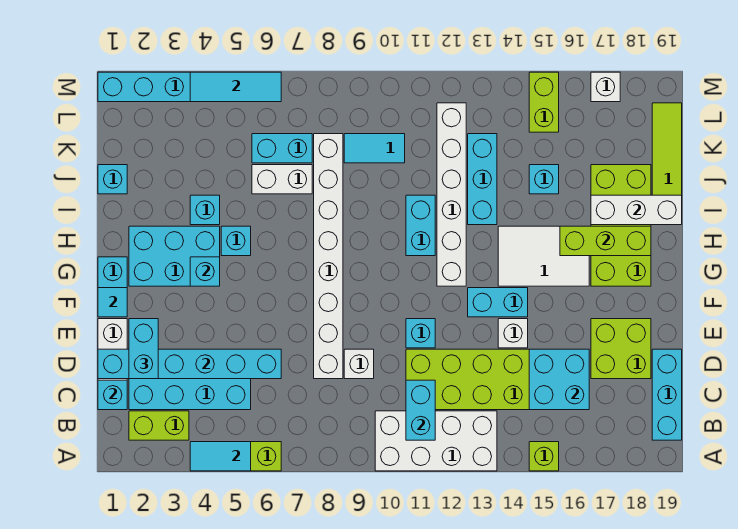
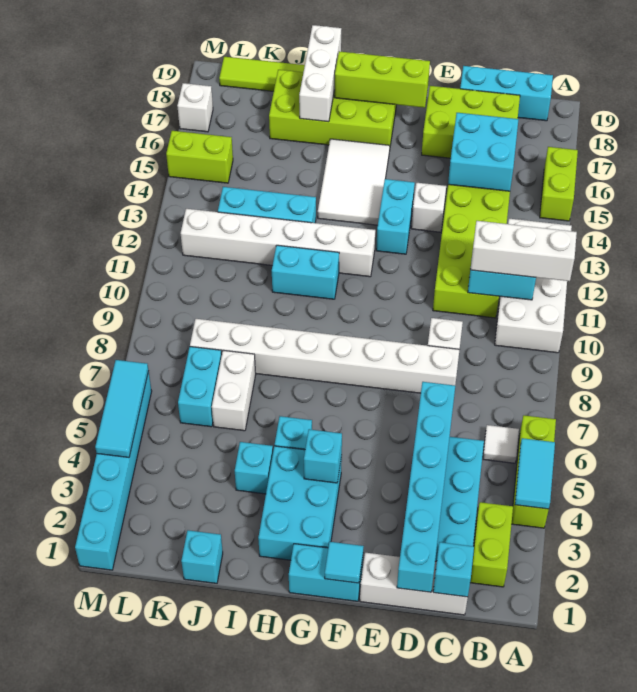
none -> white 1x3 brick [471,221,577,281]
lime 1x1 brick [529,442,559,471] -> lime 1x2 brick [540,147,578,221]
none -> white 1x1 tile [483,425,519,463]
cyan 1x2 brick [129,319,158,379] -> none
lime 2x2 brick [591,319,651,379] -> lime 2x3 brick [422,86,520,158]
cyan 1x1 brick [406,319,435,348] -> none
lime 1x3 brick [560,226,651,256] -> lime 1x3 brick turned to [335,51,430,108]
cyan 1x1 brick [529,165,559,194] -> none
cyan 1x2 tile [344,134,405,163] -> none

